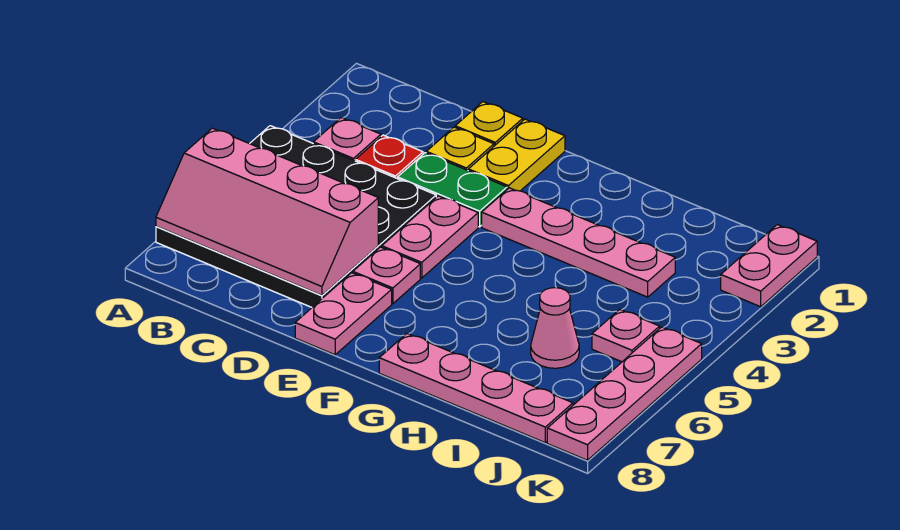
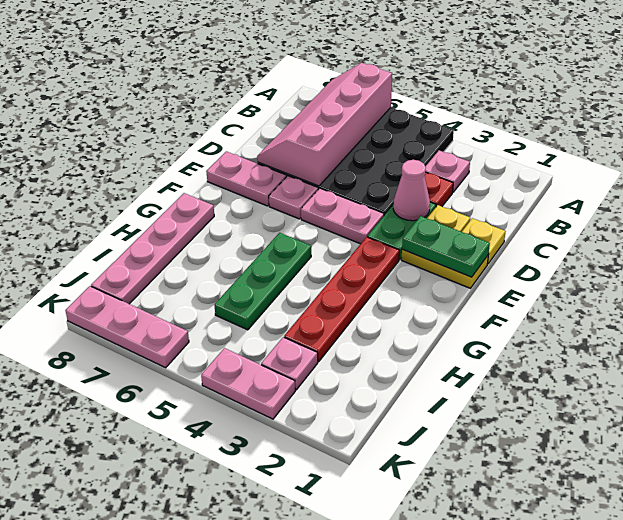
none -> green 1x2 plate [402,216,490,277]
pink 1x4 plate [482,188,675,297] -> red 1x4 plate [284,237,399,362]
none -> green 1x3 plate [214,233,311,330]
pink 1x1 cone [531,288,579,368] -> pink 1x1 cone moved to [393,160,430,221]
pink 1x1 plate [592,309,660,362] -> pink 1x1 plate moved to [261,337,318,390]
pink 1x2 plate [721,225,817,307] -> pink 1x2 plate moved to [201,348,295,419]
pink 1x4 plate [547,327,702,460] -> pink 1x3 plate [65,286,189,368]

